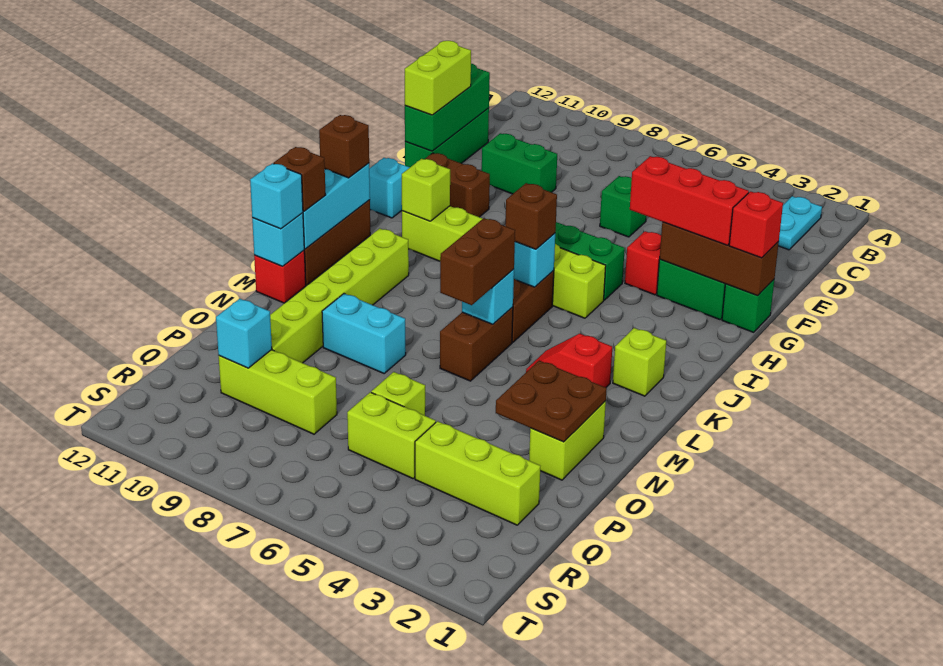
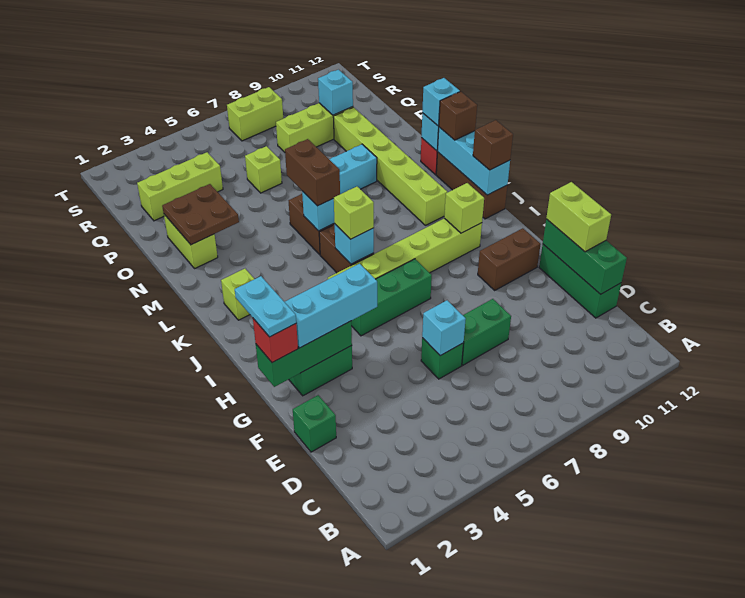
cyan 1x2 plate [778,196,822,250] -> cyan 1x2 plate moved to [235,276,296,337]
green 1x2 brick [482,133,557,194] -> green 1x2 brick moved to [462,299,511,365]
green 1x1 brick [722,280,774,332] -> green 1x1 brick moved to [293,395,336,452]
brown 1x3 brick [660,222,779,296] -> green 1x3 brick [256,321,352,387]
red 1x3 brick [630,156,749,245] -> cyan 1x3 brick [285,264,377,348]
red 1x1 brick [625,231,661,295] -> none
cyan 1x1 brick [369,158,410,218] -> cyan 1x1 brick moved to [422,300,466,356]
brown 1x1 brick [505,183,557,249] -> lime 1x1 brick [333,187,374,239]
red 1x2 slope [526,334,612,387] -> none
lime 1x2 brick [347,392,436,479] -> lime 1x2 brick moved to [227,87,283,141]

